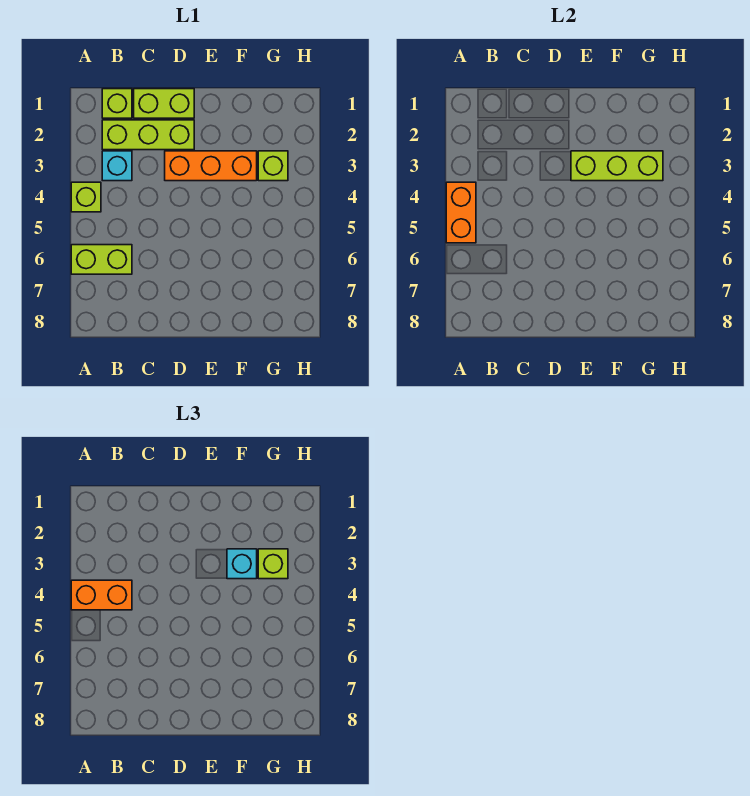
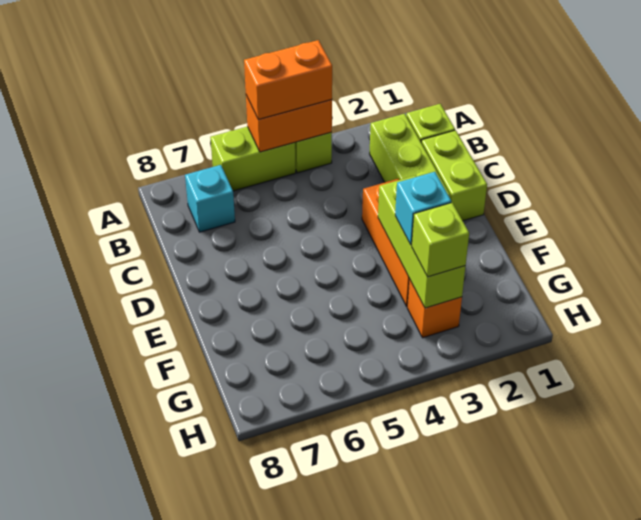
orange 1x2 brick [71,580,132,610] -> orange 1x2 brick turned to [244,40,332,120]
lime 1x2 brick [71,245,132,274] -> lime 1x2 brick turned to [210,127,296,191]
cyan 1x1 brick [102,151,132,181] -> cyan 1x1 brick moved to [185,165,235,232]
lime 1x1 brick [258,151,288,181] -> orange 1x1 brick [407,279,462,338]

